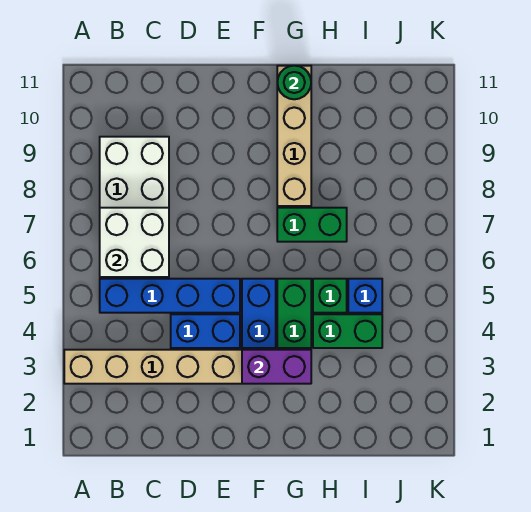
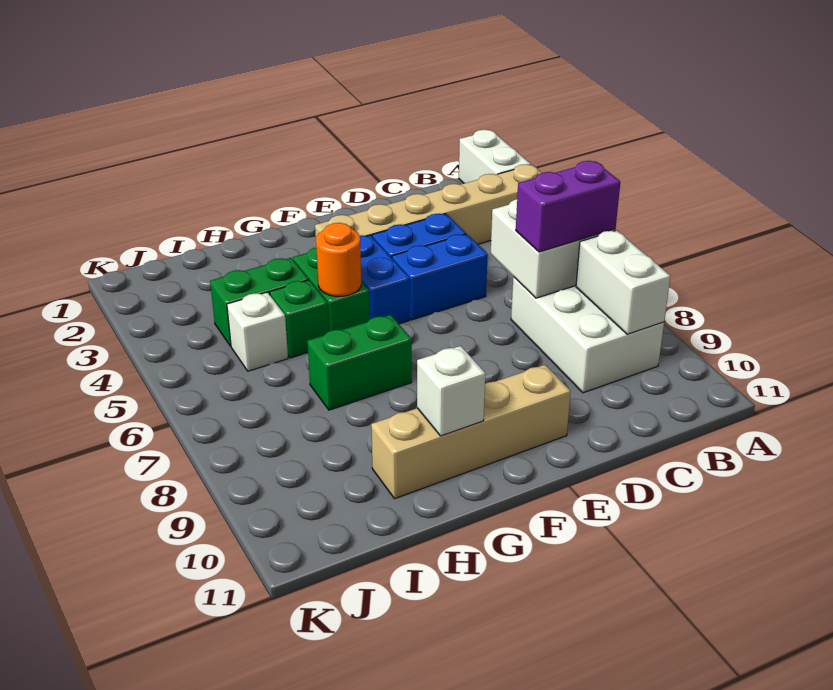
none -> white 1x2 brick [459,130,531,183]
blue 1x4 brick [100,279,240,313] -> blue 1x2 brick [392,234,488,320]
none -> white 1x2 brick [576,230,670,334]
purple 1x2 brick [242,350,311,384] -> purple 1x2 brick moved to [516,161,620,252]
none -> orange 1x1 round brick [316,223,361,296]
tan 1x4 brick [277,66,311,206] -> tan 1x4 brick turned to [371,365,571,499]
none -> white 1x1 brick [417,346,485,436]
green 1x1 round brick [277,66,311,99] -> none
blue 1x1 brick [348,279,382,313] -> white 1x1 brick [227,292,288,371]

